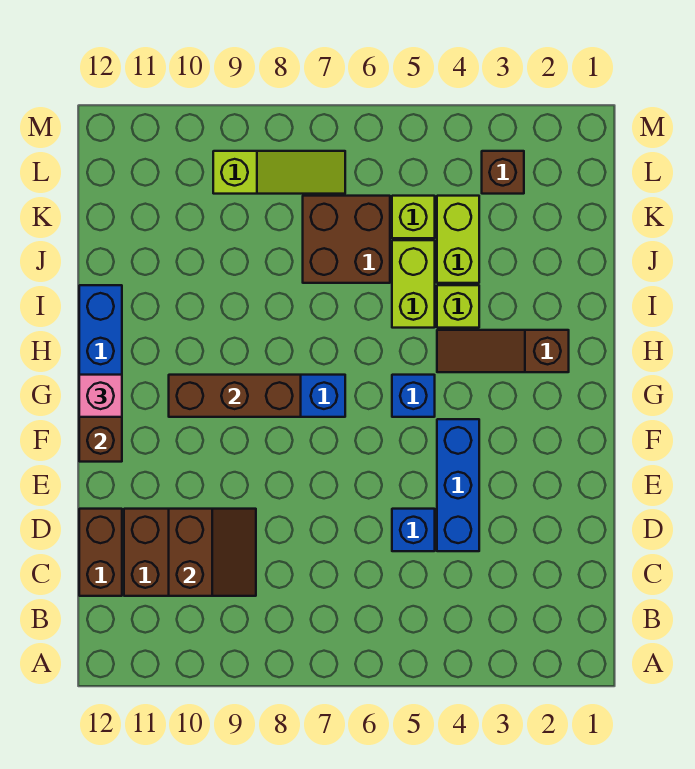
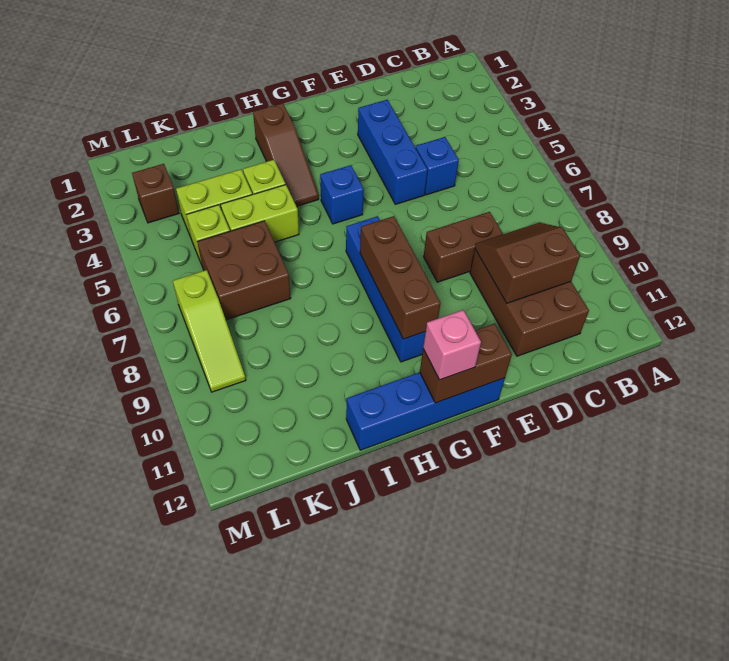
brown 1x2 brick [79,509,122,596] -> brown 1x2 brick moved to [424,212,503,282]
blue 1x3 brick [437,419,479,551] -> blue 1x3 brick turned to [358,100,428,204]
lime 1x3 slope [213,151,345,194] -> lime 1x3 slope turned to [173,270,246,392]

